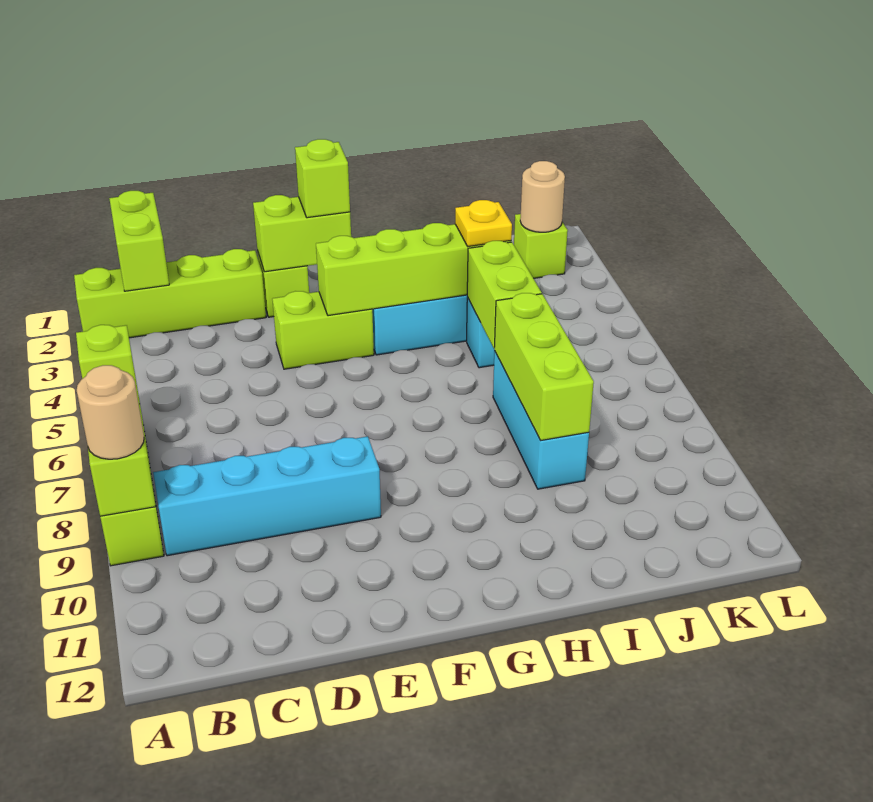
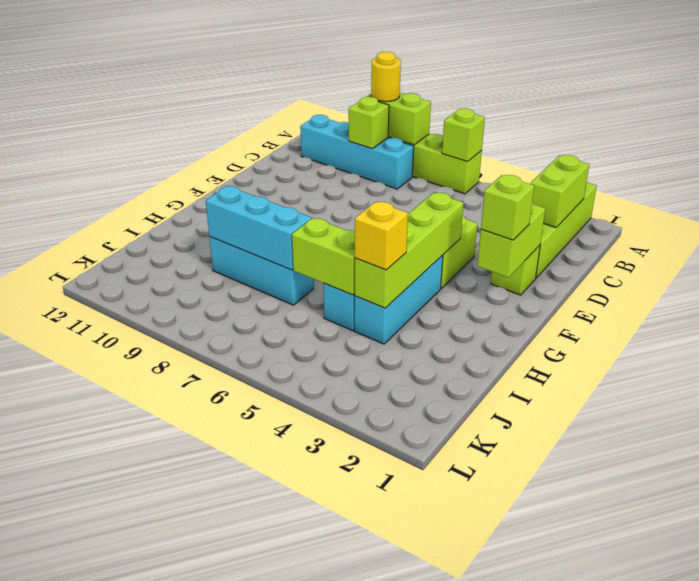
tan 1x1 round brick [77,365,144,459] -> yellow 1x1 round brick [371,52,401,102]
lime 1x2 brick [109,191,169,291] -> lime 1x2 brick turned to [531,155,589,227]
cyan 1x4 brick [153,436,381,556] -> cyan 1x4 brick turned to [300,115,414,189]
yellow 1x1 plate [455,200,512,246] -> yellow 1x1 brick [355,202,408,270]
lime 1x3 brick [494,293,594,440] -> cyan 1x3 brick [206,186,312,270]
lime 1x1 brick [514,214,568,278] -> lime 1x1 brick moved to [349,97,389,149]
tan 1x1 round brick [520,161,565,232] -> none

